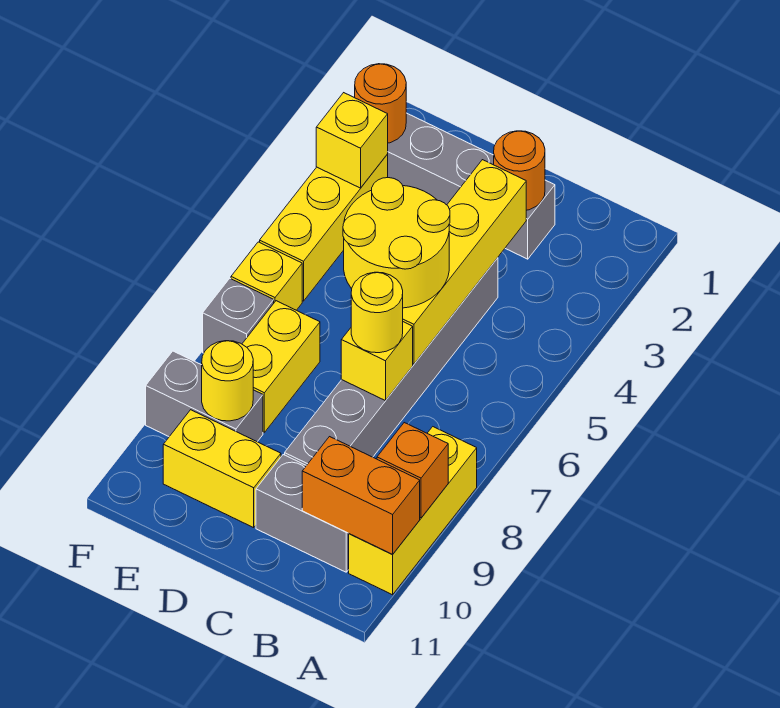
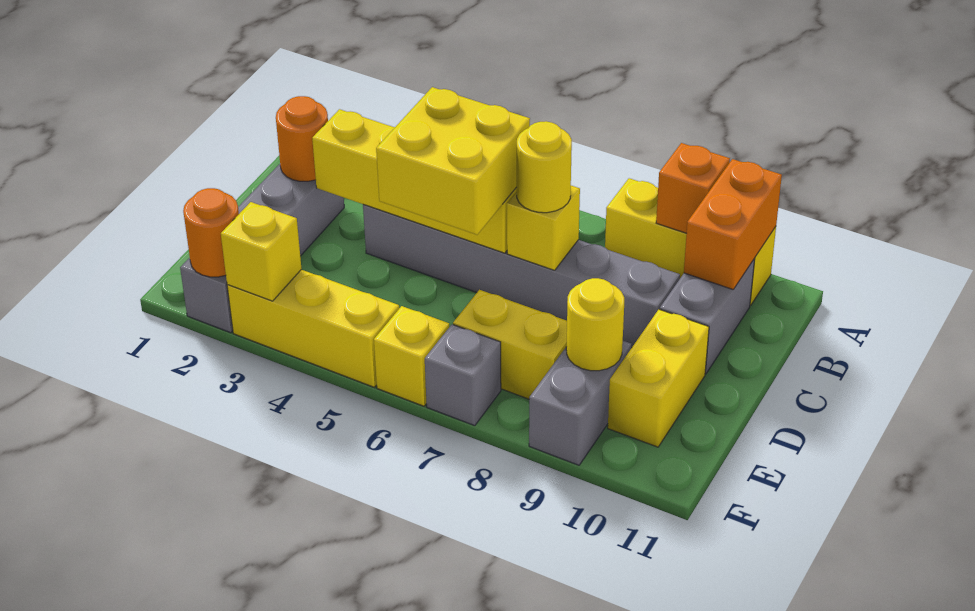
yellow 2x2 round brick [343,178,450,308] -> yellow 2x2 brick [376,87,530,235]

